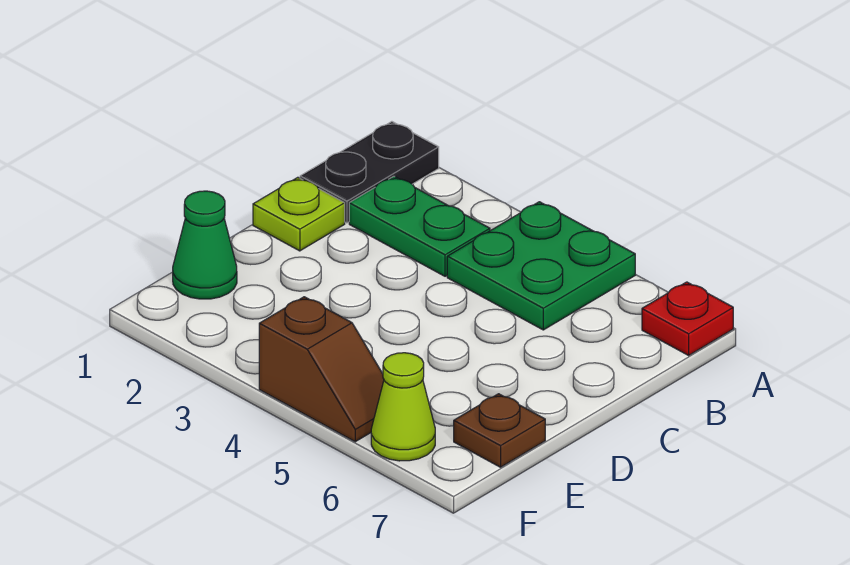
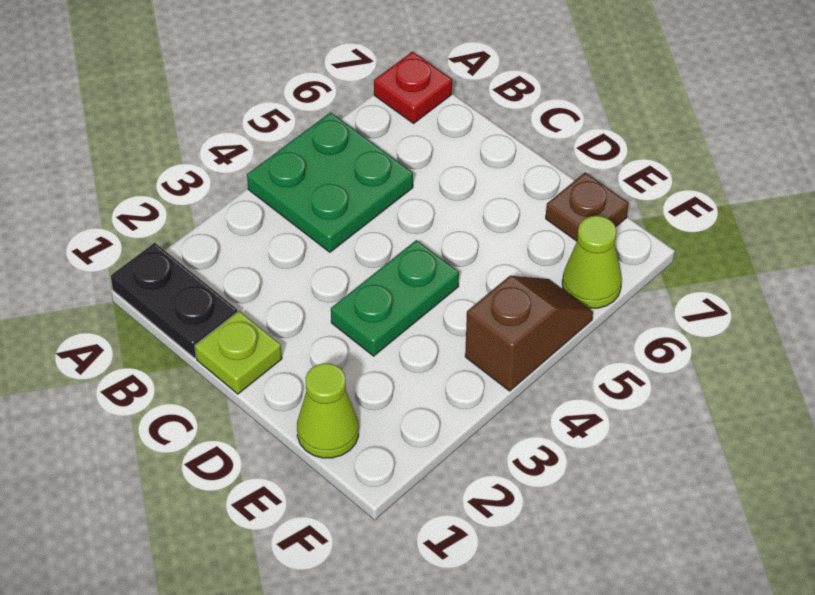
green 1x2 plate [349,176,490,276] -> green 1x2 plate moved to [331,240,459,356]
green 1x1 cone [173,191,237,299] -> lime 1x1 cone [297,363,359,458]

